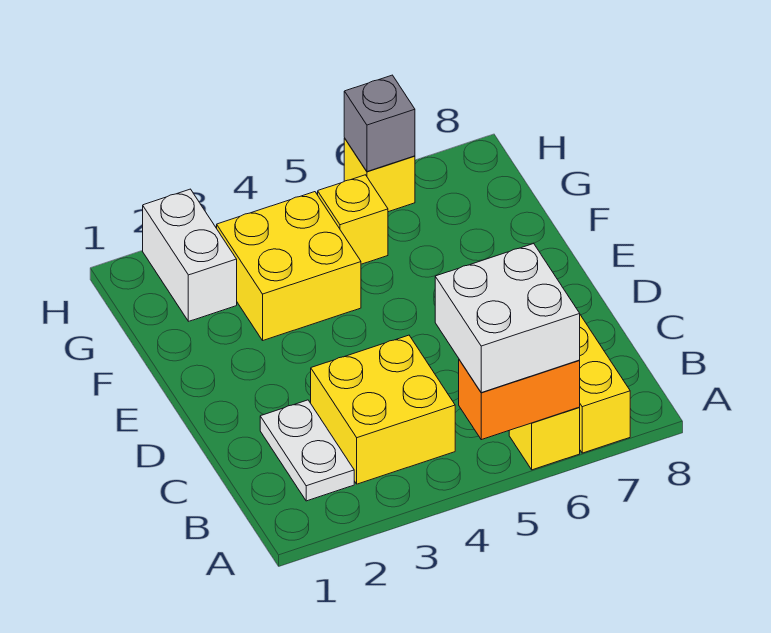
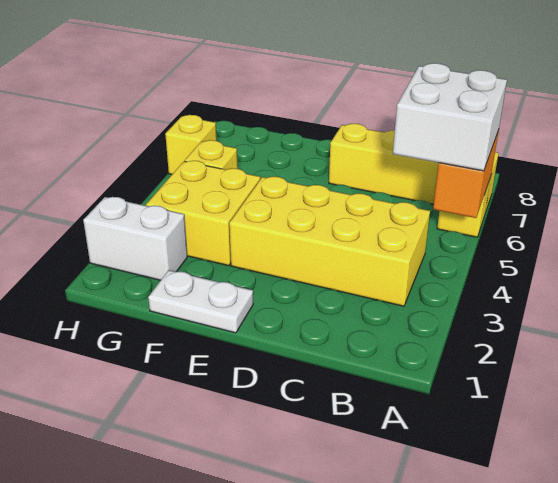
white 1x2 plate [260,400,354,501] -> white 1x2 plate moved to [148,270,253,333]
yellow 2x2 brick [311,335,455,484] -> yellow 2x4 brick [229,177,430,306]
grey 1x1 brick [344,75,415,172] -> none

